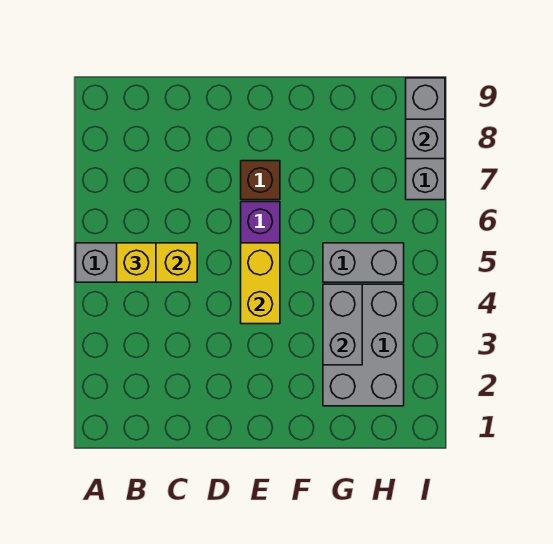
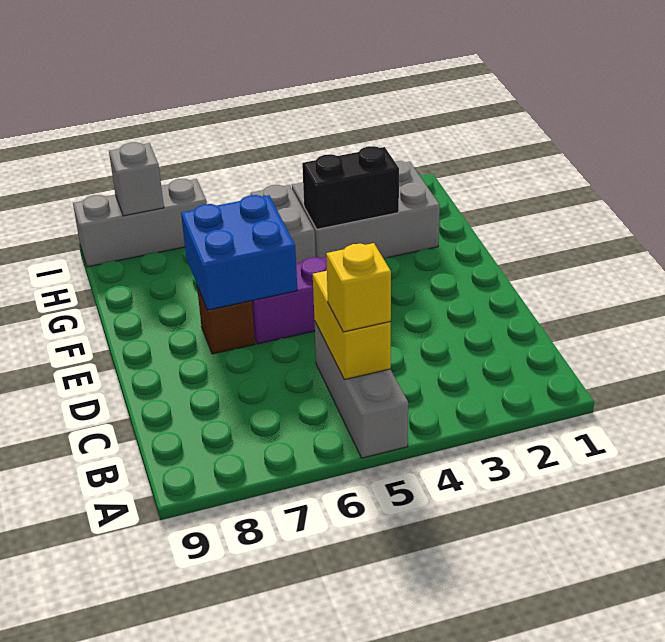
yellow 1x2 brick [241,243,280,324] -> none
none -> blue 2x2 brick [181,195,297,310]
grey 1x2 brick [323,284,362,365] -> black 1x2 brick [302,146,399,229]

